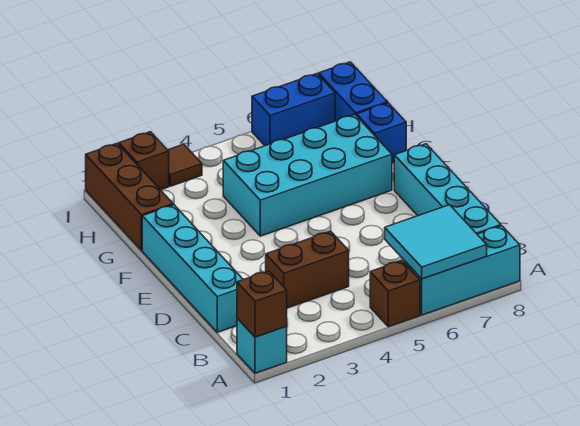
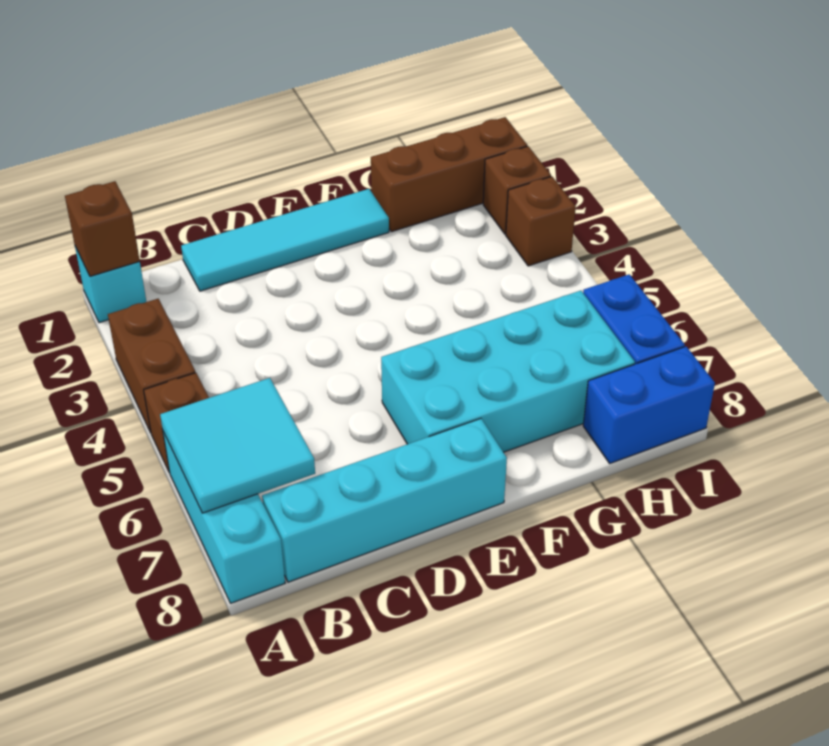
cyan 1x4 brick [142,205,243,332] -> cyan 1x4 tile [181,189,389,291]
brown 1x2 brick [266,231,349,308] -> brown 1x2 brick moved to [108,299,195,433]
cyan 2x4 brick [223,115,392,236] -> cyan 2x4 brick turned to [381,291,635,452]
blue 1x1 brick [357,103,406,163] -> none
brown 1x1 tile [168,144,202,186] -> brown 1x1 brick [506,177,576,266]

